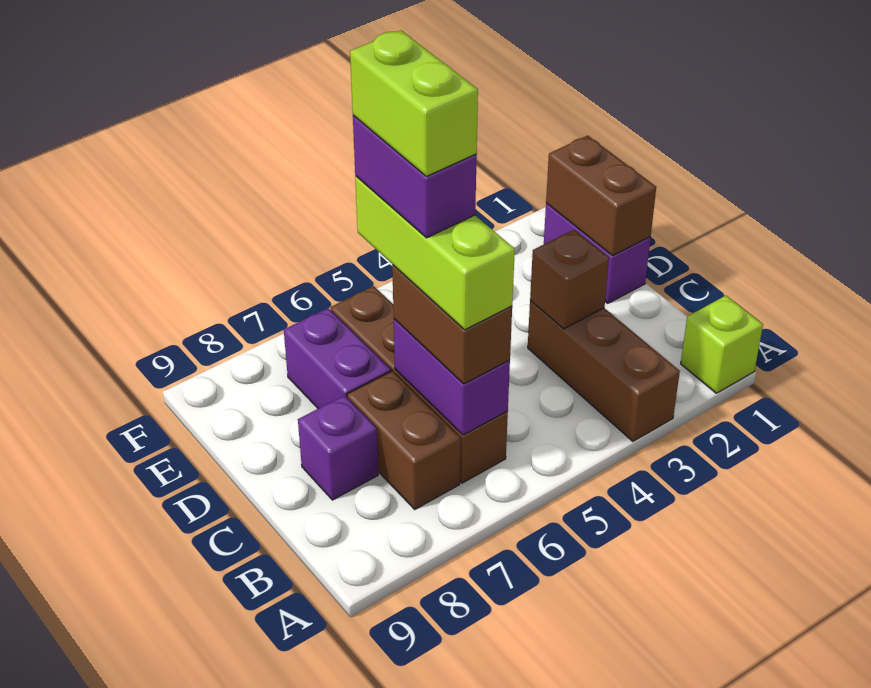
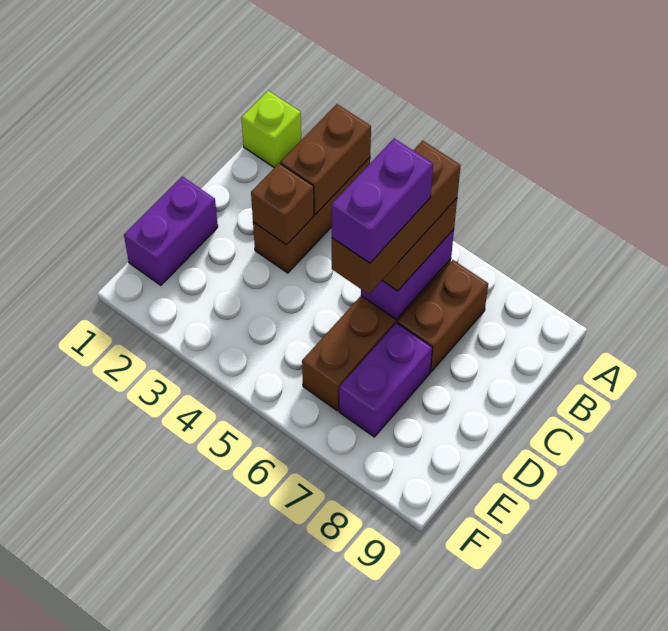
lime 1x3 brick [355,176,515,330] -> brown 1x3 brick [332,141,461,294]
lime 1x2 brick [350,30,478,176] -> none
purple 1x1 brick [298,395,378,500] -> none
brown 1x2 brick [546,135,656,256] -> brown 1x2 brick moved to [280,104,371,215]

